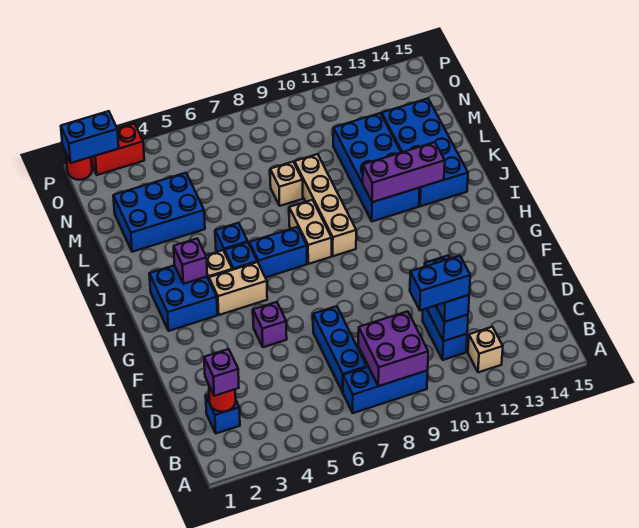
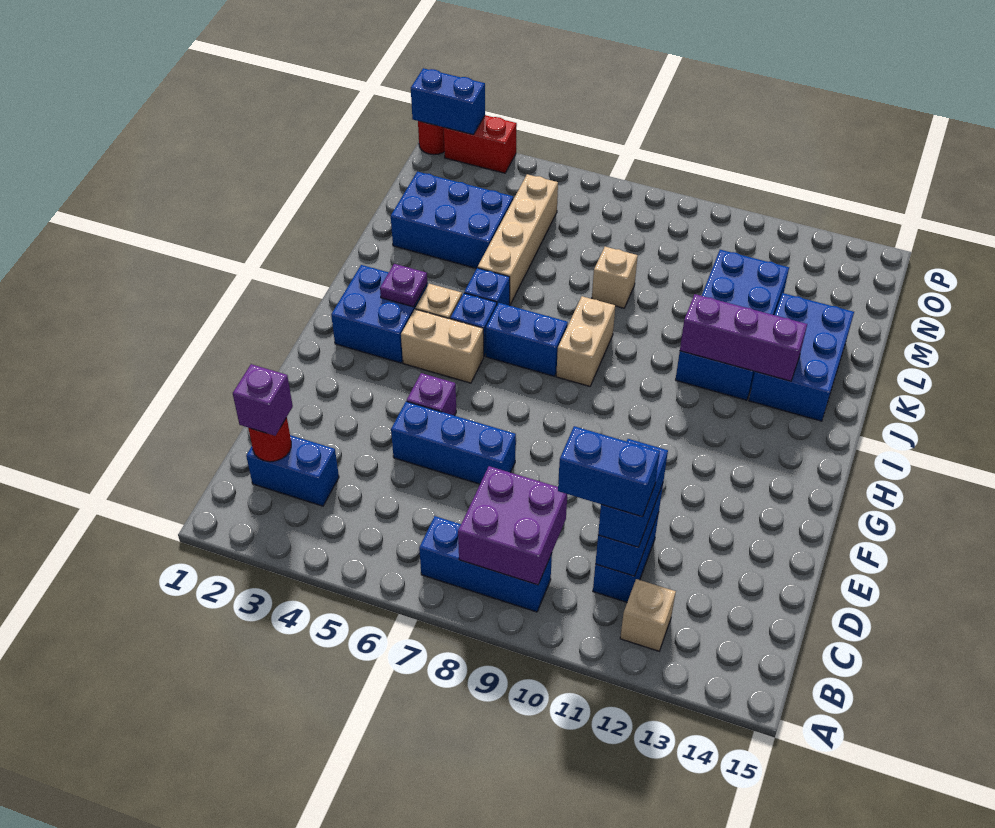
blue 1x1 brick [206,394,240,433] -> blue 1x2 brick [246,435,339,506]
blue 1x3 brick [313,306,367,392] -> blue 1x3 brick turned to [391,401,516,484]
purple 1x1 brick [174,239,207,284] -> purple 1x1 plate [380,264,427,307]
tan 1x4 brick [295,154,356,256] -> tan 1x4 brick moved to [478,174,558,305]
blue 2x4 brick [382,99,468,206] -> blue 2x3 brick [749,293,854,421]

